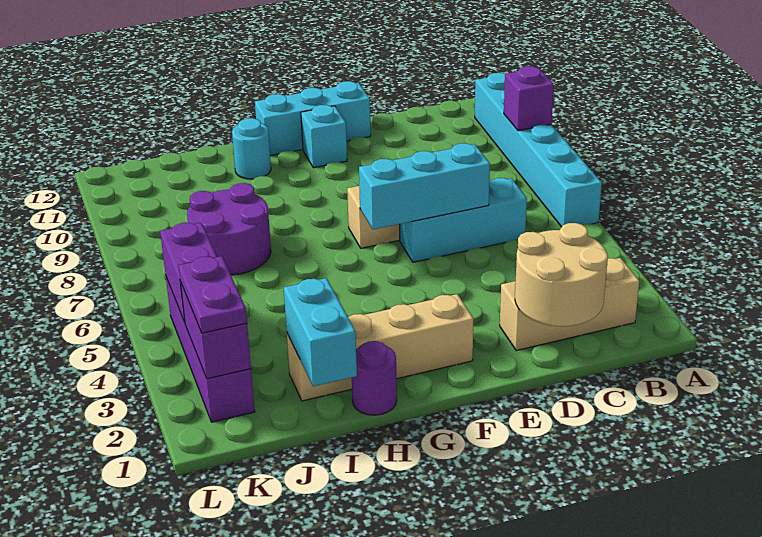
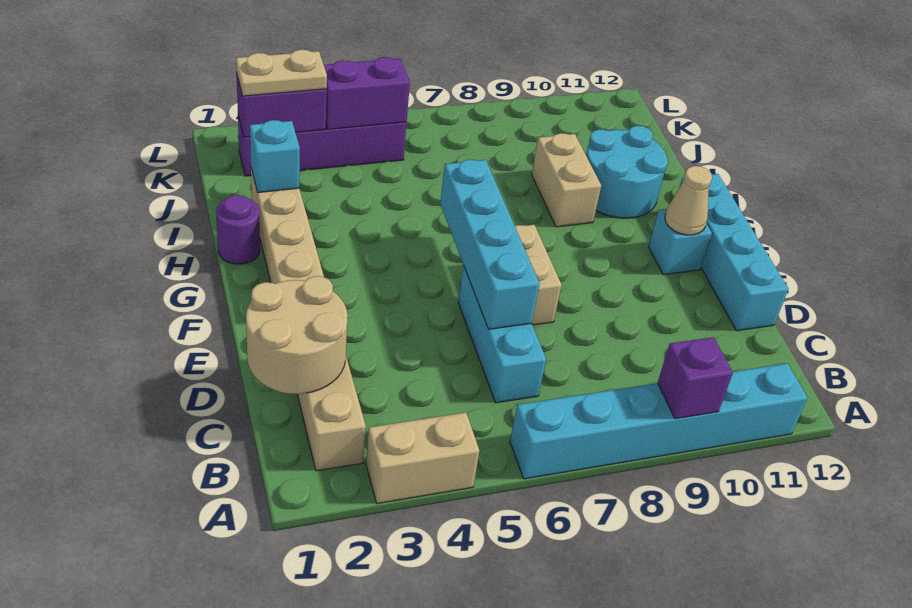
none -> tan 1x2 brick [366,413,479,504]
cyan 1x3 brick [359,143,490,229] -> cyan 1x4 brick [440,160,540,329]
cyan 1x3 brick [255,81,371,156] -> cyan 1x4 brick [679,174,788,331]
none -> tan 1x1 cone [665,166,712,235]
none -> tan 1x2 brick [532,133,601,227]
cyan 1x1 round brick [232,118,271,179] -> cyan 2x2 round brick [586,126,668,218]
cyan 1x2 brick [284,278,357,386] -> cyan 1x1 brick [250,120,300,193]
purple 2x2 round brick [187,183,271,275] -> none
purple 1x2 plate [178,256,247,333] -> tan 1x2 plate [236,50,327,96]

